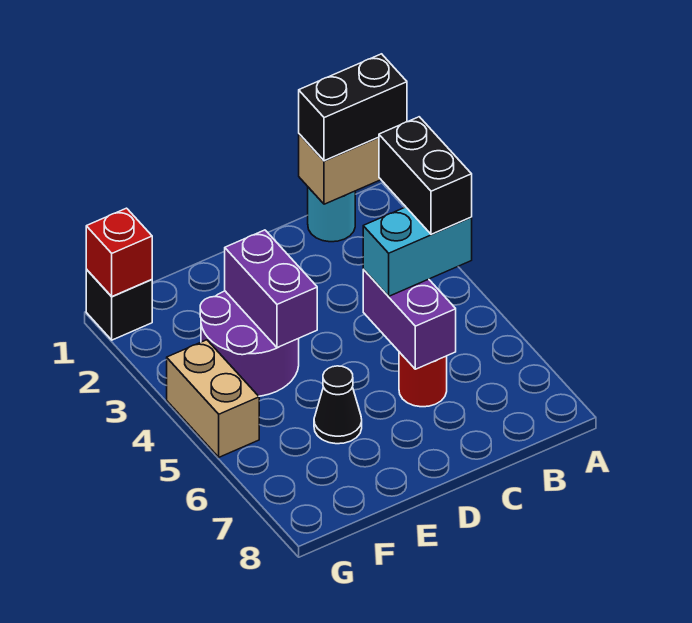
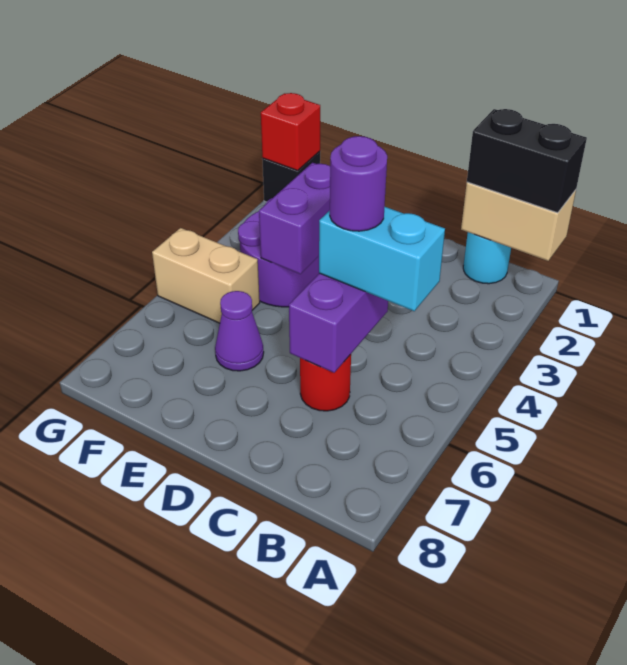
black 1x2 brick [379,117,472,235] -> none
none -> purple 1x1 round brick [330,136,387,231]
black 1x1 cone [314,366,362,444] -> purple 1x1 cone [215,291,264,371]
tan 1x2 brick [167,340,259,457] -> tan 1x2 brick turned to [152,228,260,323]

